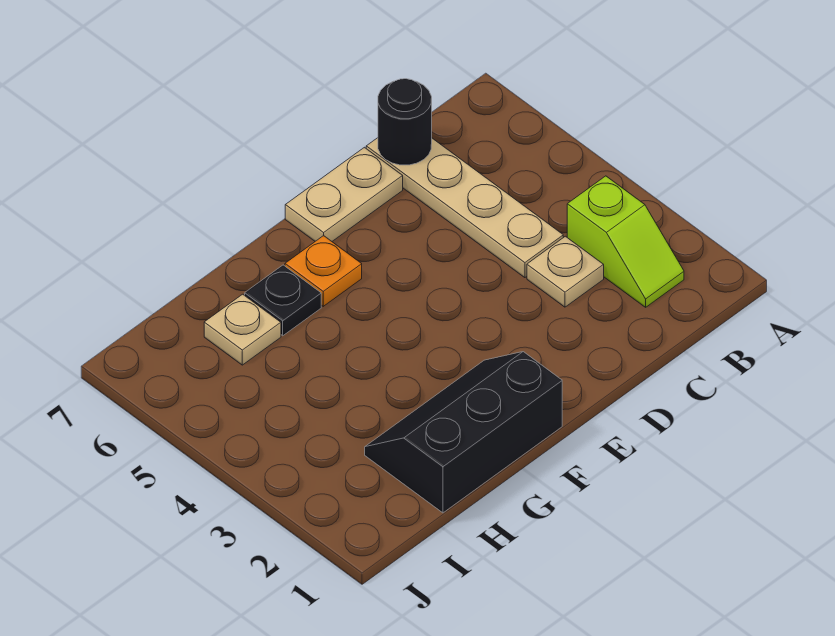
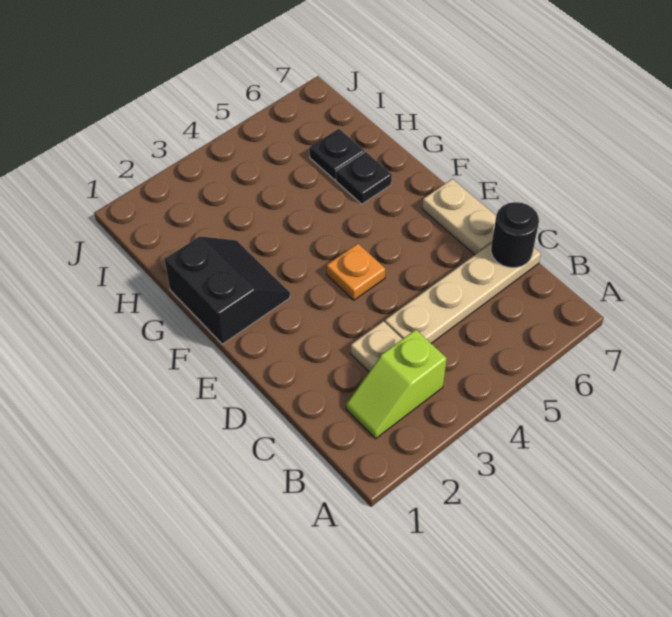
black 2x3 slope [365,352,562,513] -> black 2x2 slope [164,236,290,344]
orange 1x1 plate [285,236,362,306] -> orange 1x1 plate moved to [327,244,385,300]
tan 1x1 plate [204,294,281,365] -> black 1x1 plate [309,129,364,180]

